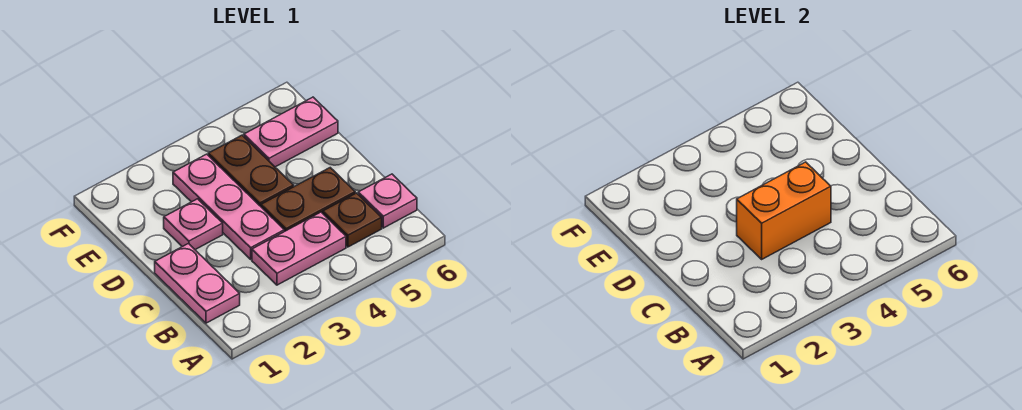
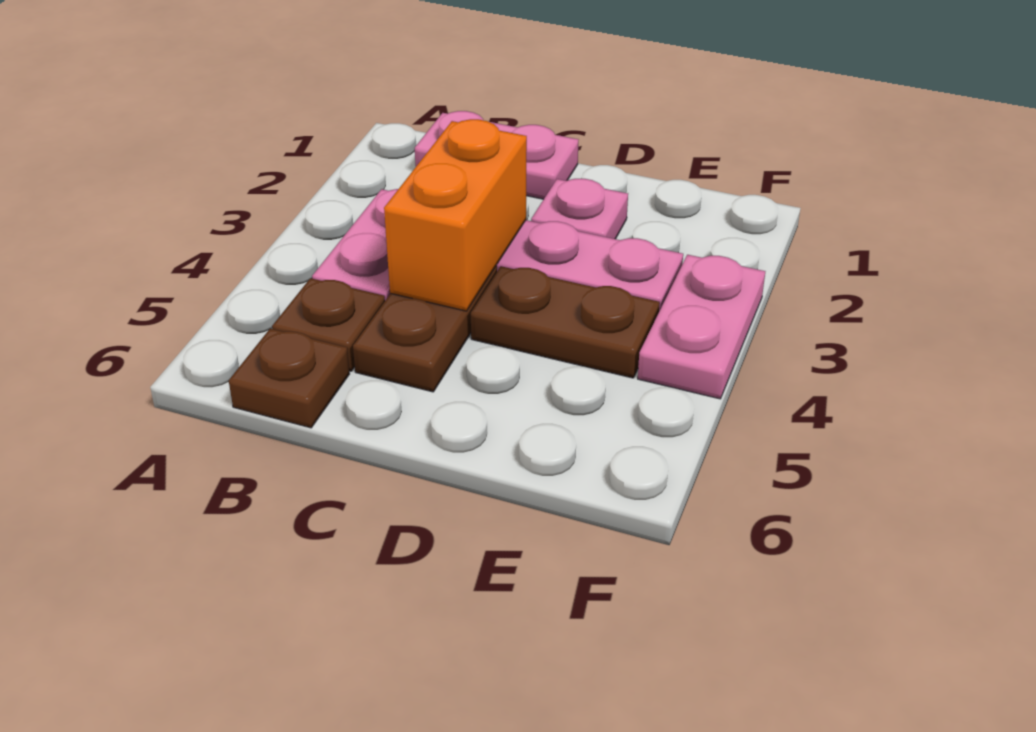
pink 1x1 plate [358,174,417,228] -> brown 1x1 plate [229,329,350,428]
pink 1x2 plate [244,97,338,167] -> pink 1x2 plate moved to [638,255,765,399]

